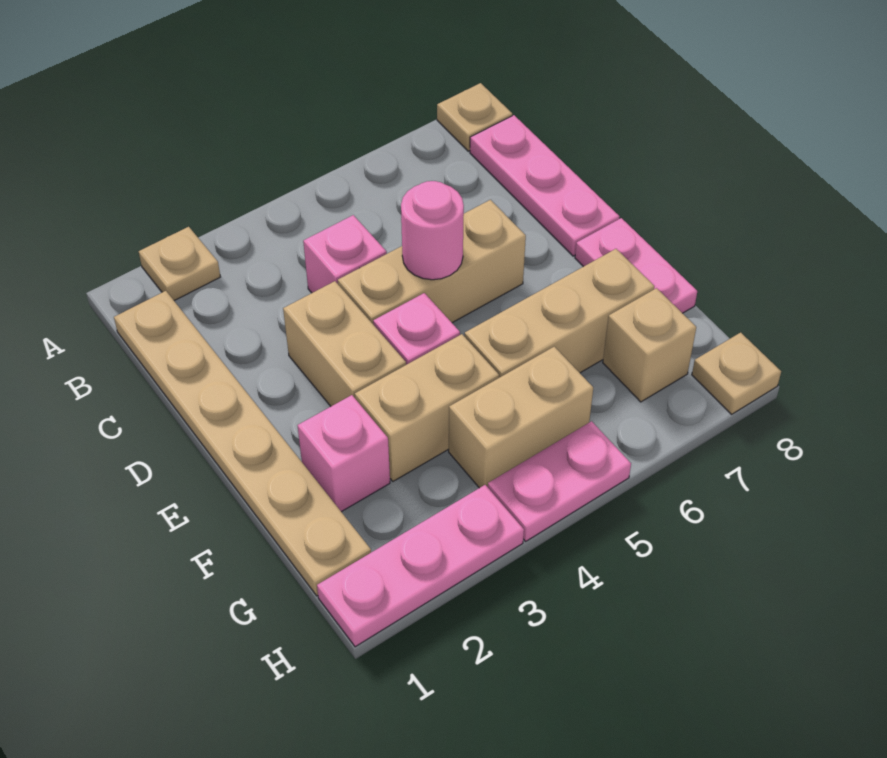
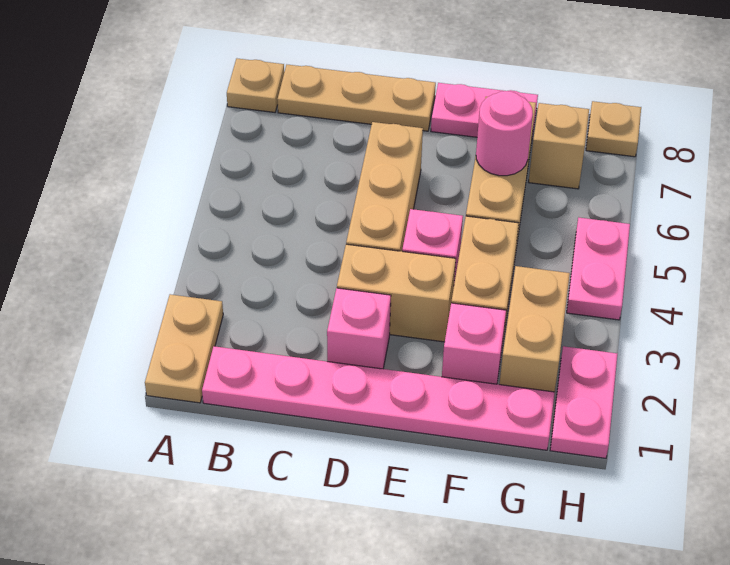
tan 1x1 plate [139,227,220,301] -> tan 1x2 plate [145,294,223,403]
tan 1x6 plate [114,291,371,596] -> pink 1x6 plate [202,346,555,450]
pink 1x3 plate [470,115,619,256] -> tan 1x3 plate [277,65,436,131]
pink 1x1 brick [303,215,387,293] -> pink 1x1 brick moved to [327,288,391,369]
pink 1x1 round brick [401,181,464,280] -> pink 1x1 round brick moved to [476,91,533,176]
tan 1x2 brick [449,347,593,488] -> tan 1x2 brick moved to [499,266,570,392]
pink 1x3 plate [317,485,524,647] -> pink 1x2 plate [550,346,618,458]

